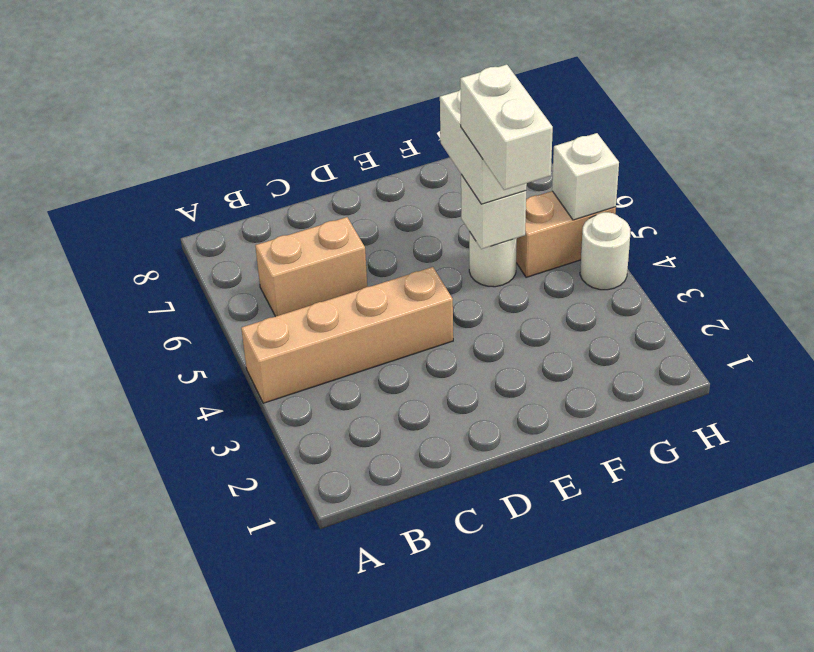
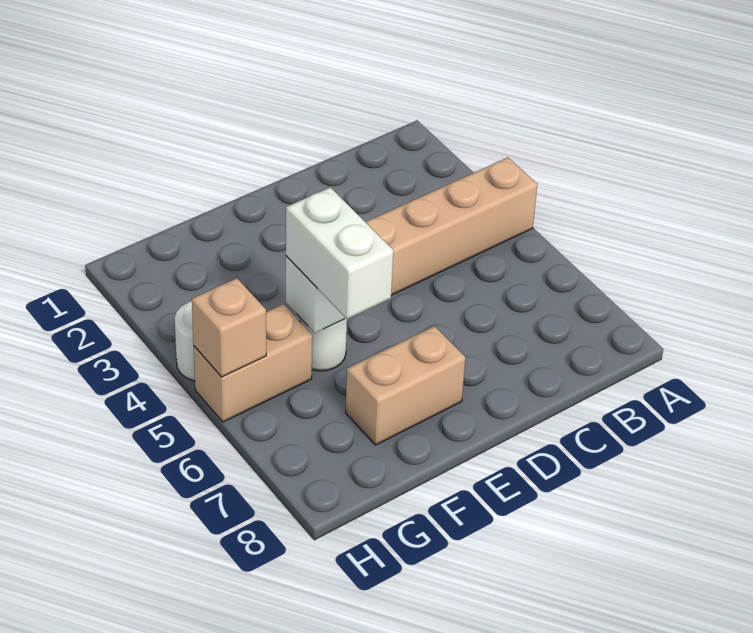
tan 1x2 brick [255,217,367,316] -> tan 1x2 brick moved to [346,326,465,445]
white 1x2 brick [460,65,553,190] -> none
white 1x1 brick [552,133,619,220] -> tan 1x1 brick [192,278,266,377]

